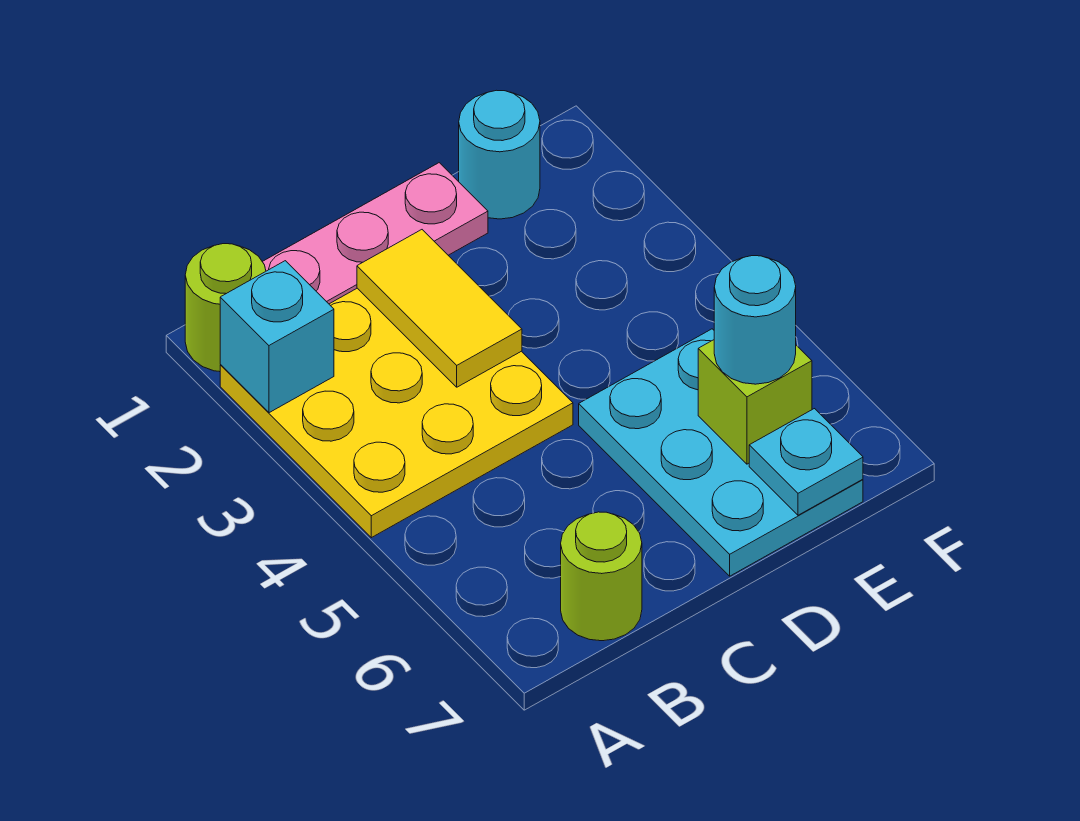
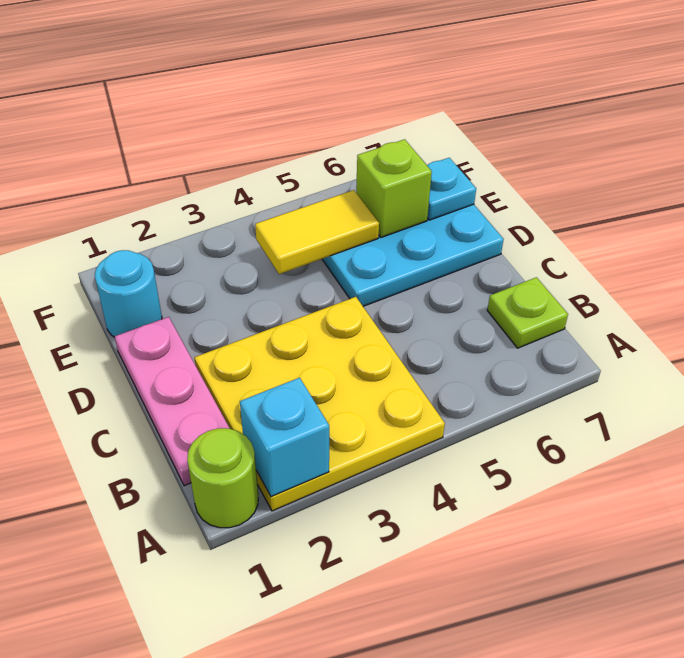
lime 1x1 round brick [561,512,642,641] -> lime 1x1 plate [487,277,568,348]
yellow 1x2 tile [357,230,522,387] -> yellow 1x2 tile moved to [255,190,379,274]
cyan 1x1 round brick [714,256,796,384] -> none

